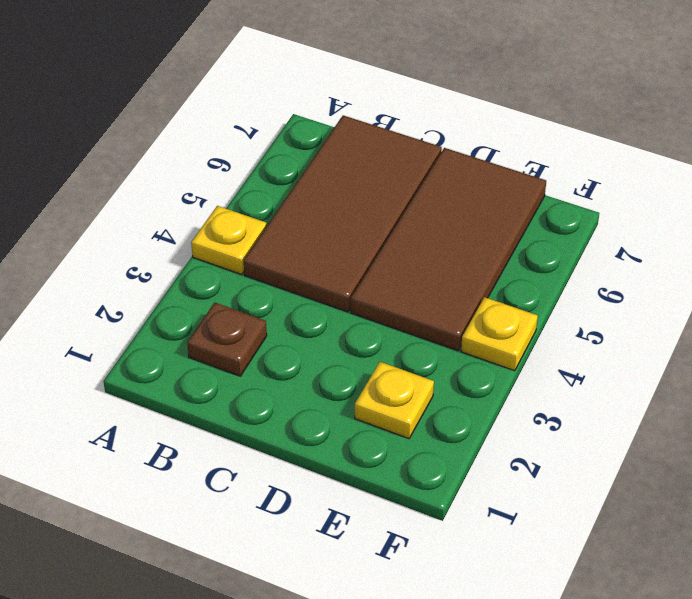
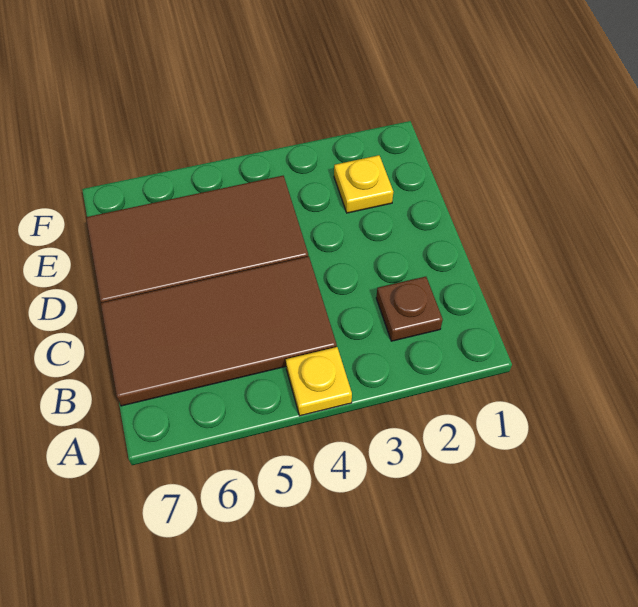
yellow 1x1 plate [461,297,538,371] -> none

